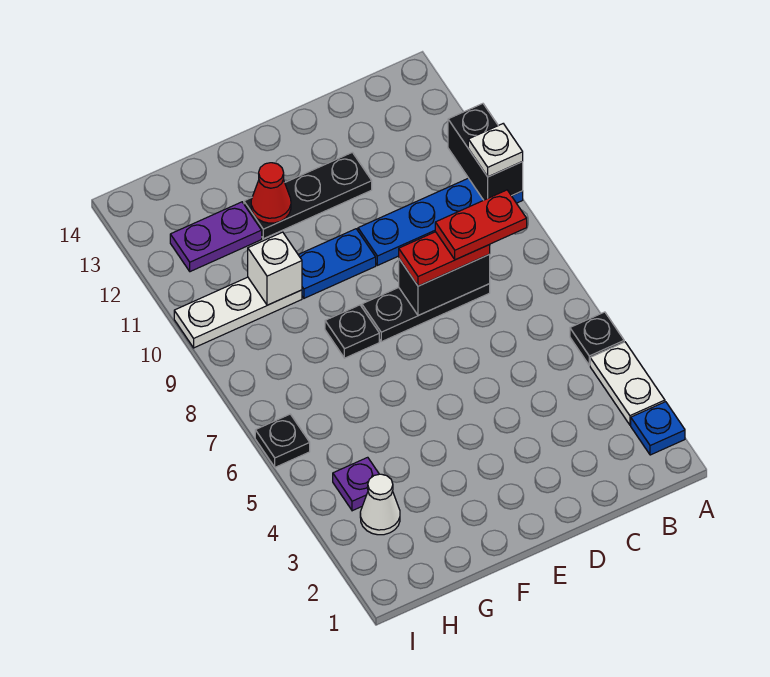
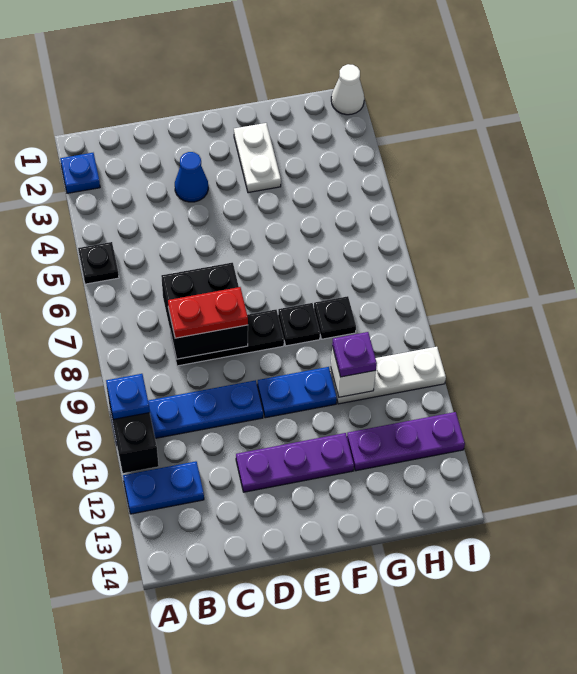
white 1x2 plate [590,342,665,425] -> white 1x2 plate moved to [234,123,281,193]
white 1x1 plate [468,124,523,177] -> blue 1x1 plate [106,374,150,419]
none -> blue 1x2 plate [123,461,204,514]
red 1x2 plate [435,190,527,260] -> none
black 1x2 brick [399,254,490,316] -> black 2x2 brick [161,263,248,359]
none -> blue 1x1 cone [175,152,208,202]
black 1x3 plate [244,152,372,239] -> purple 1x3 plate [236,433,354,492]
red 1x1 cone [251,163,291,223] -> none
purple 1x2 plate [170,202,262,272] -> purple 1x3 plate [347,412,465,471]
white 1x1 cone [360,474,400,535] -> white 1x1 cone moved to [331,64,364,115]
purple 1x1 plate [333,457,379,511] -> purple 1x1 plate moved to [332,332,377,377]
black 1x1 plate [255,414,310,467] -> black 1x1 plate moved to [314,296,356,339]

